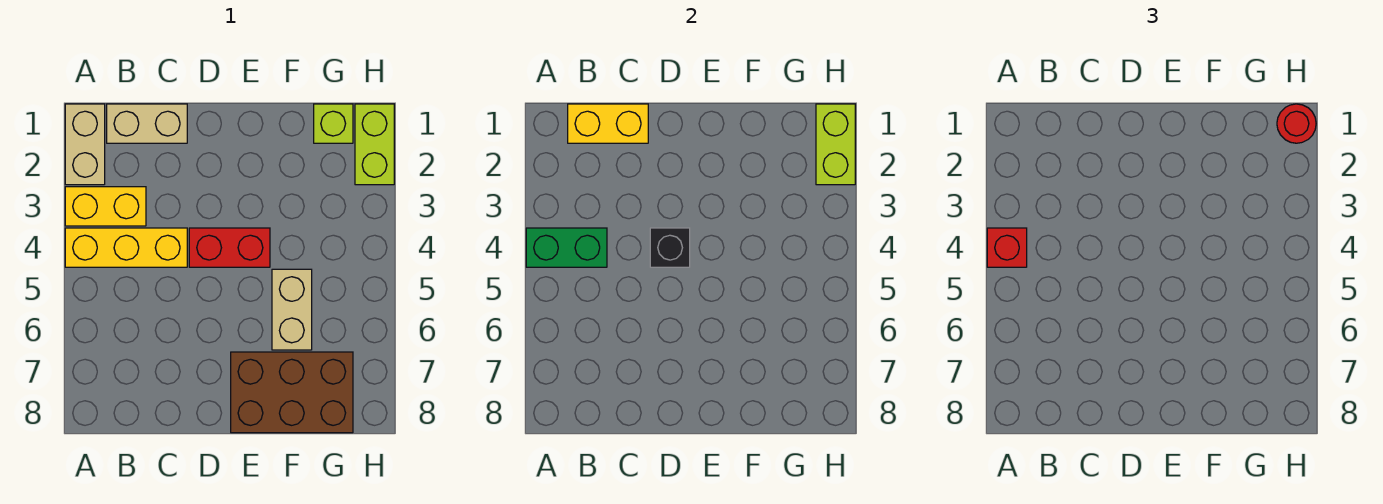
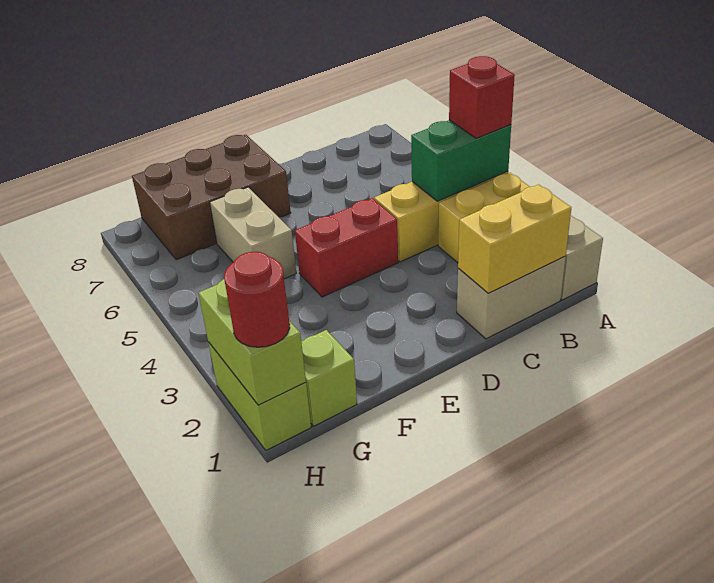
black 1x1 brick [650,228,690,267] -> none

